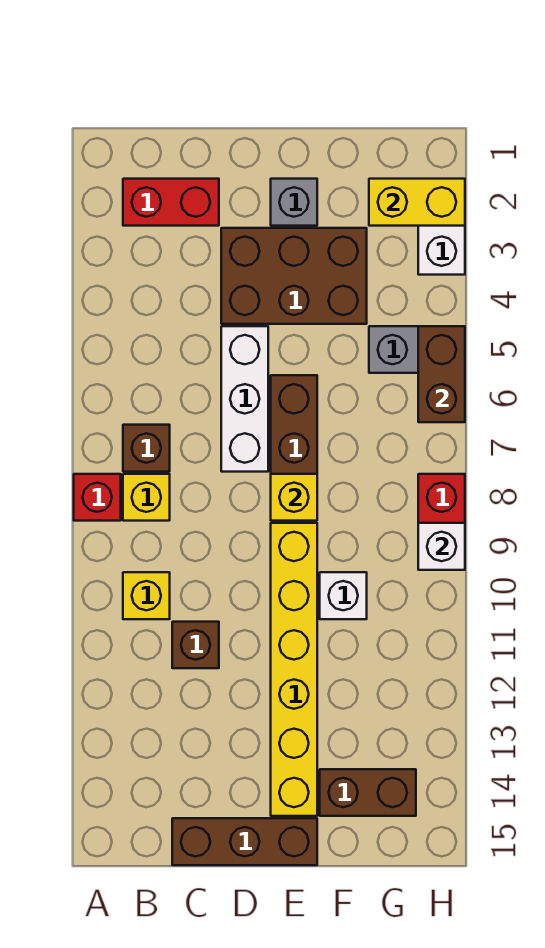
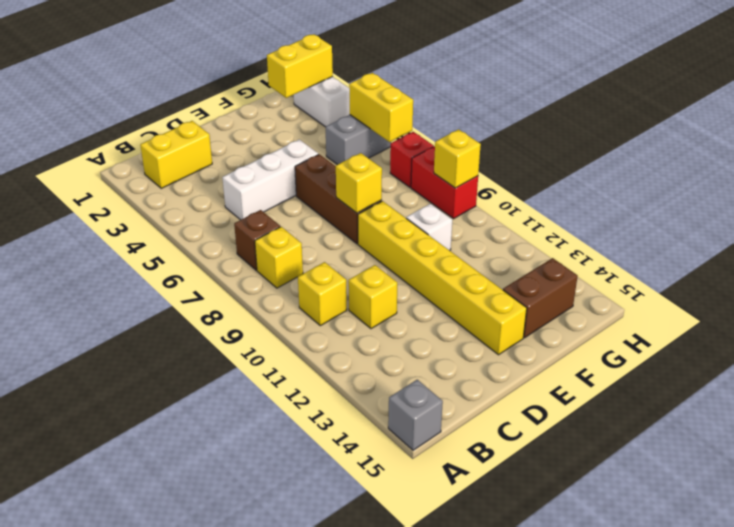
red 1x1 brick [74,474,121,521] -> red 1x1 brick moved to [390,132,434,187]
red 1x2 brick [123,179,219,226] -> yellow 1x2 brick [140,121,212,188]
brown 1x1 brick [172,622,219,668] -> yellow 1x1 brick [349,265,397,329]
brown 1x3 brick [172,818,317,865] -> none
brown 2x3 brick [221,228,367,324] -> none
white 1x3 brick [221,326,268,472] -> white 1x3 brick turned to [222,139,318,220]
grey 1x1 brick [271,179,317,226] -> grey 1x1 brick moved to [388,380,443,450]
brown 1x2 brick [418,326,465,422] -> yellow 1x2 brick [349,73,413,142]
white 1x1 brick [418,523,465,570] -> yellow 1x1 brick [434,129,481,188]

